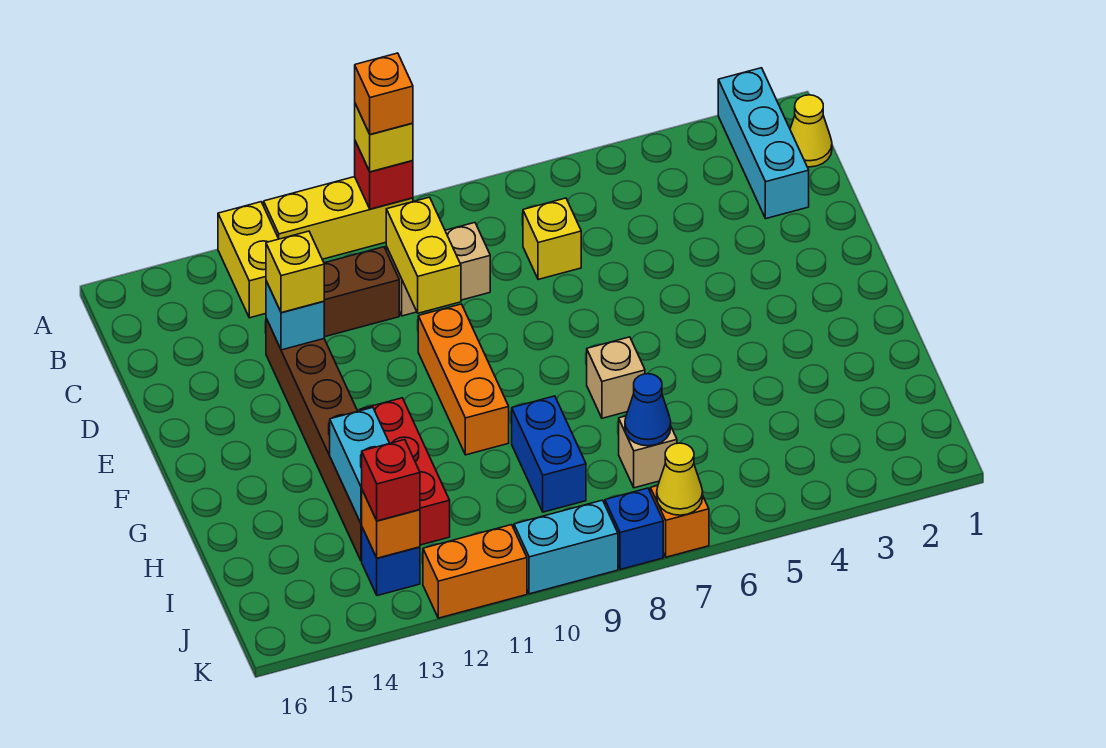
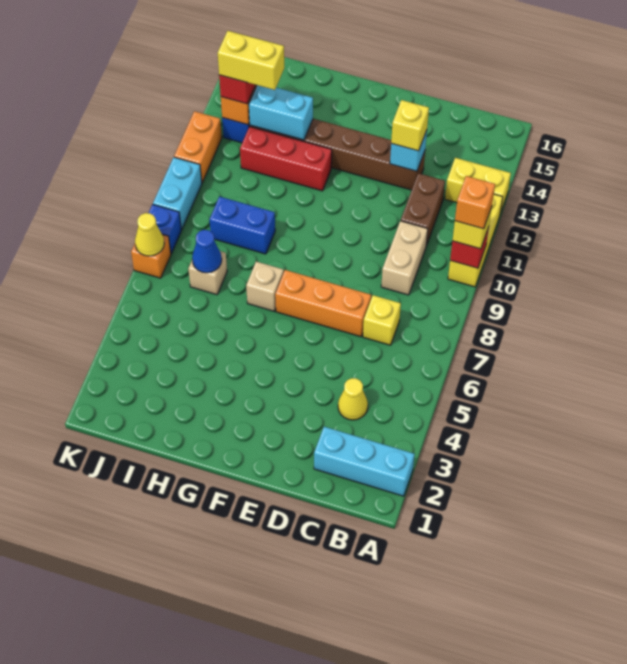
yellow 1x1 cone [790,95,832,167] -> yellow 1x1 cone moved to [338,378,368,420]
yellow 1x2 brick [386,197,461,313] -> yellow 1x2 brick moved to [218,31,284,90]
orange 1x3 brick [418,304,509,455] -> orange 1x3 brick moved to [275,270,371,337]

